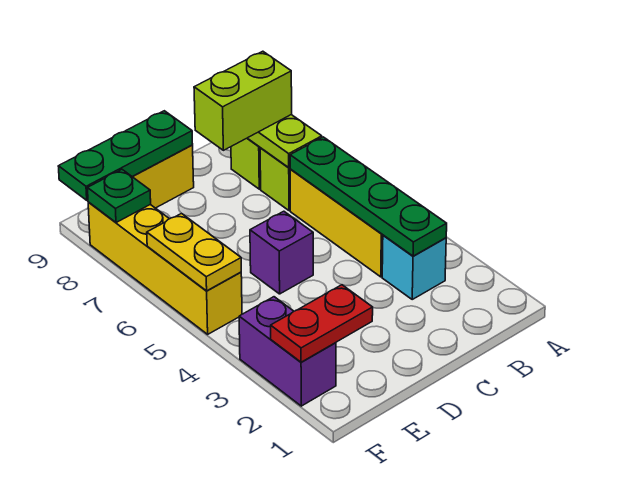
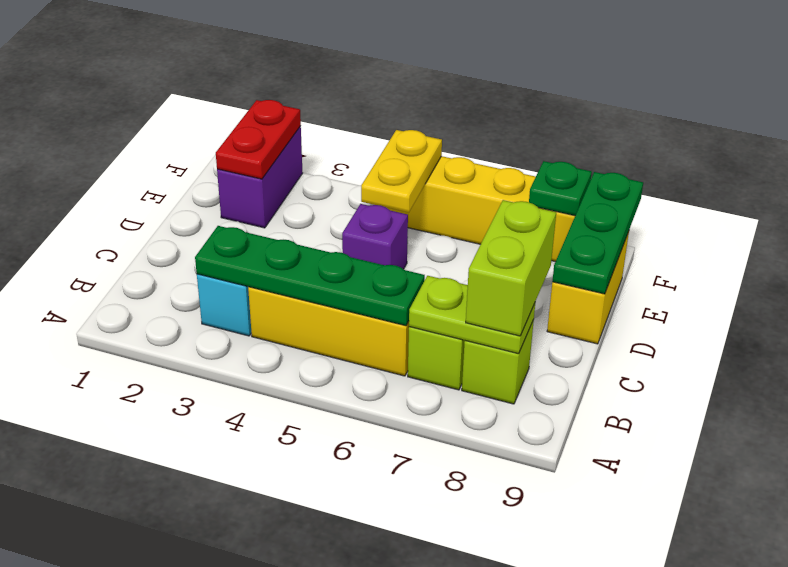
purple 1x2 brick [239,297,336,406] -> purple 1x2 brick turned to [217,126,303,228]
yellow 1x2 plate [147,213,241,291] -> yellow 1x2 plate turned to [361,130,442,213]

